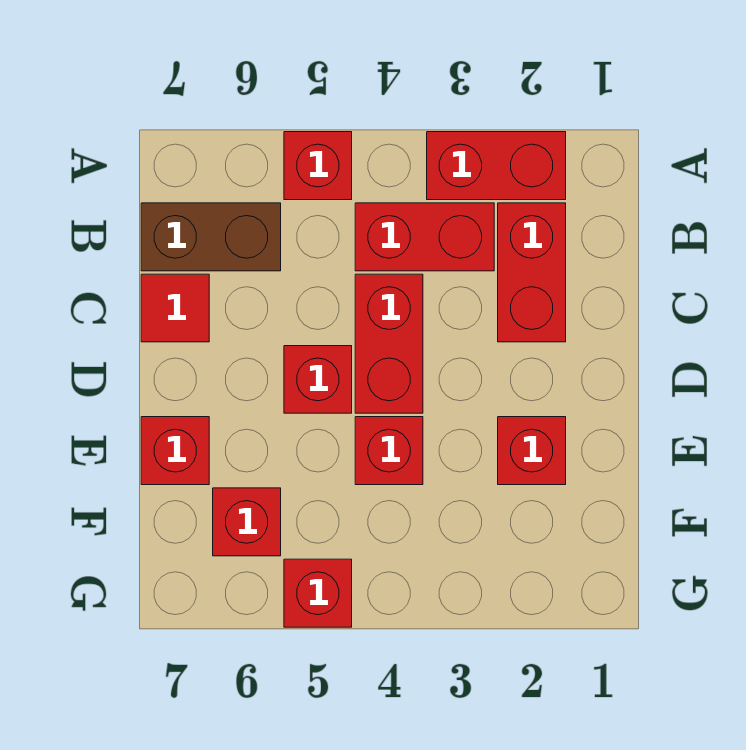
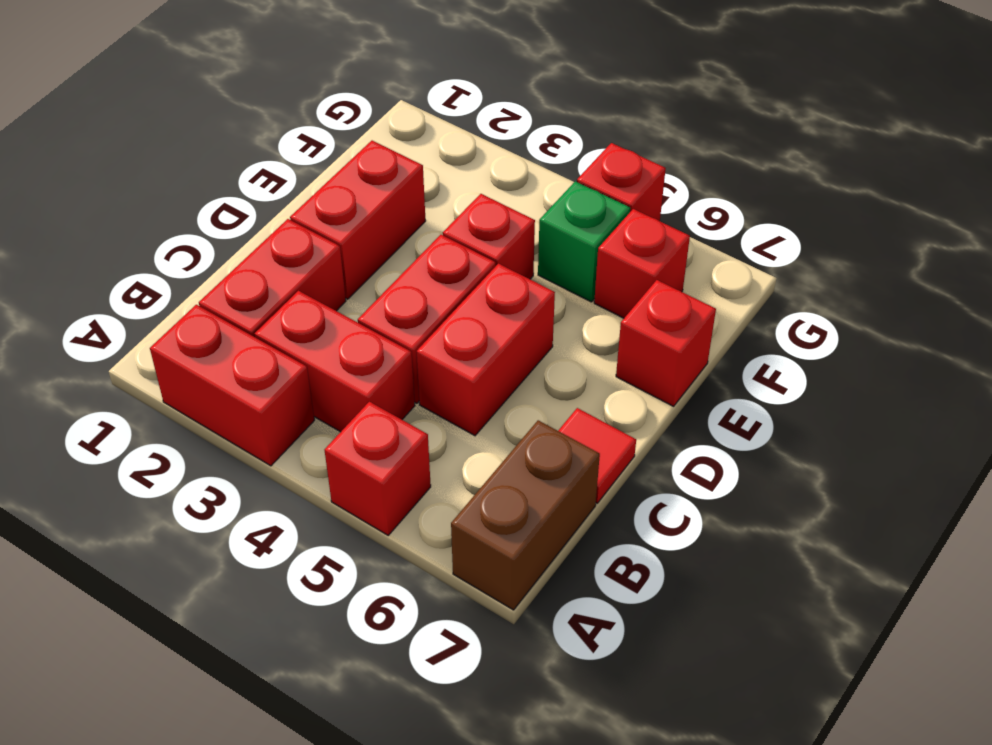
brown 1x2 brick [141,203,281,271] -> brown 1x2 brick turned to [451,420,600,610]
red 1x1 brick [284,346,352,413] -> red 1x2 brick [416,264,555,436]
red 1x1 brick [498,417,566,485] -> red 1x2 brick [290,141,426,299]
none -> green 1x1 brick [538,181,630,302]

